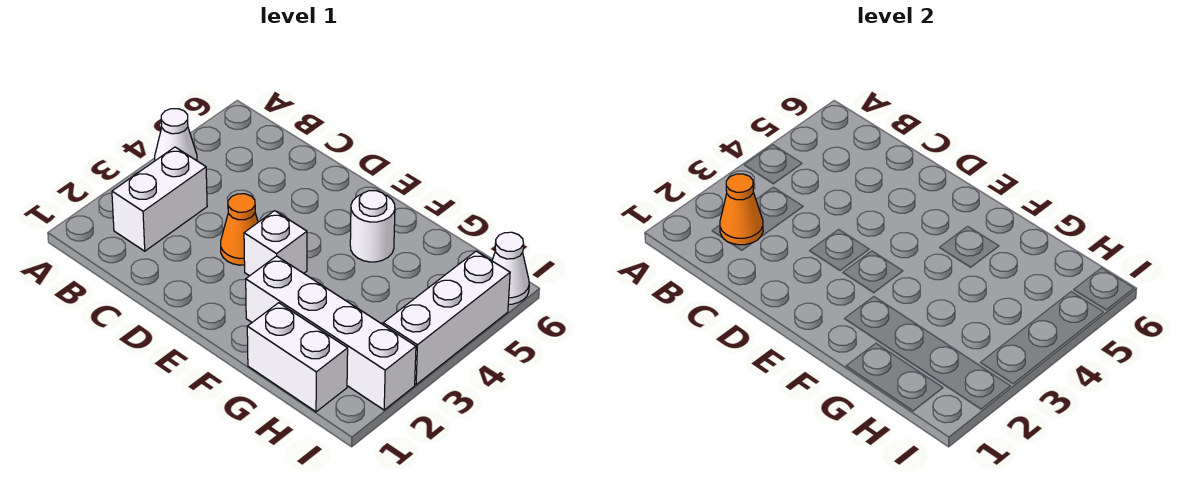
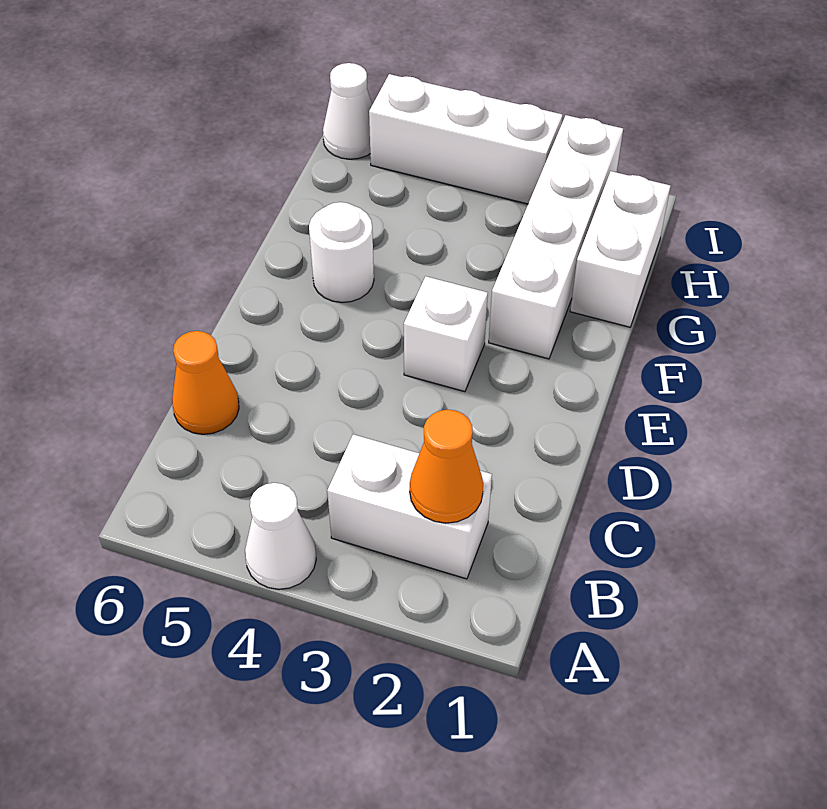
orange 1x1 cone [221,194,258,265] -> orange 1x1 cone moved to [172,331,239,434]

